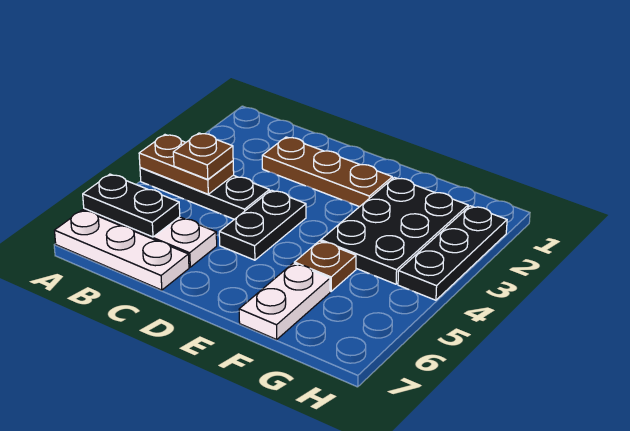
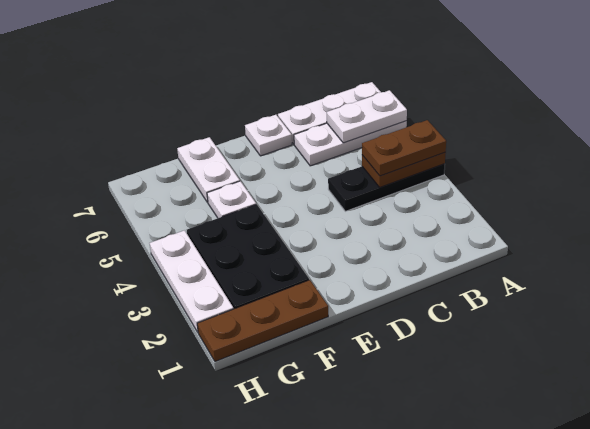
black 1x2 plate [83,174,180,237] -> white 1x2 plate [327,90,407,143]
brown 1x1 plate [173,133,233,179] -> brown 1x2 plate [362,120,446,176]
brown 1x3 plate [262,137,392,207] -> brown 1x3 plate moved to [197,280,328,362]
black 1x2 plate [219,190,306,260] -> none
none -> white 1x1 plate [245,115,292,156]
brown 1x1 plate [294,241,356,291] -> white 1x1 plate [207,181,256,218]
black 1x3 plate [398,206,507,300] -> white 1x3 plate [150,230,233,332]

